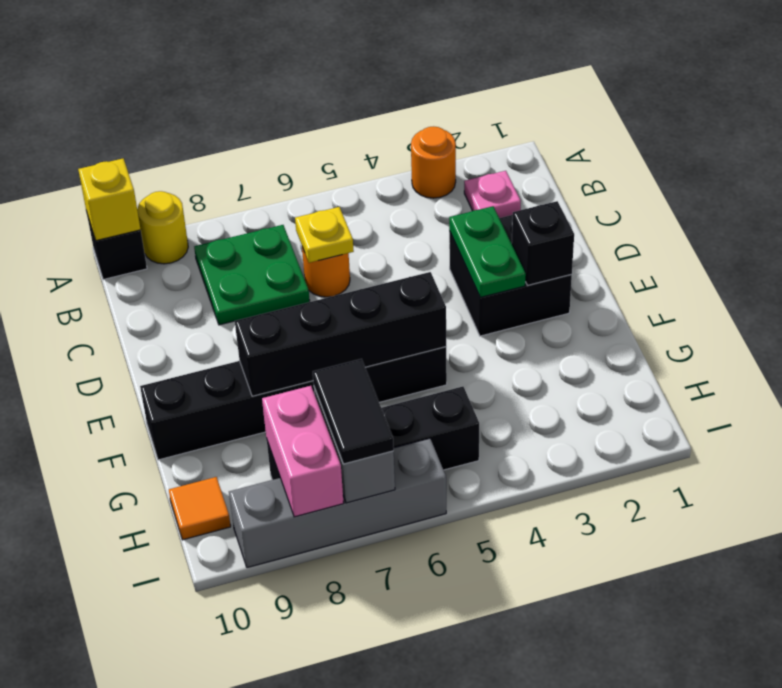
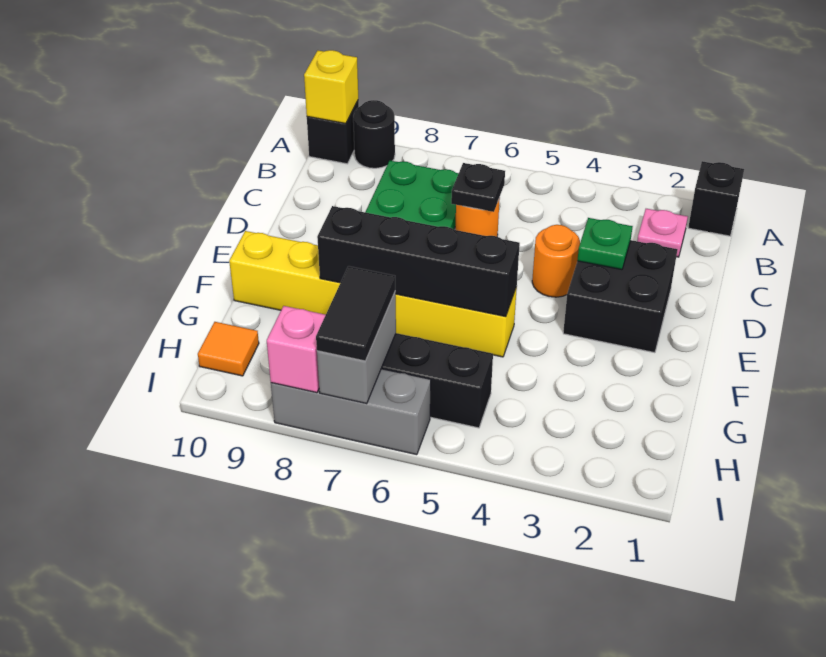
orange 1x1 round brick [411,126,456,198] -> orange 1x1 round brick moved to [532,225,580,297]
yellow 1x1 round brick [137,191,188,264] -> black 1x1 round brick [353,100,395,168]
yellow 1x1 plate [295,207,354,263] -> black 1x1 plate [451,163,505,212]
green 1x2 plate [449,206,526,297] -> green 1x1 plate [577,218,633,270]
black 1x1 brick [512,201,574,285] -> black 1x1 brick moved to [688,161,744,236]
black 1x6 brick [140,347,447,460] -> yellow 1x6 brick [229,231,517,357]
pink 1x2 brick [262,386,344,517] -> pink 1x1 brick [267,306,325,393]
grey 1x4 brick [229,438,446,568] -> grey 1x3 brick [271,369,431,455]

